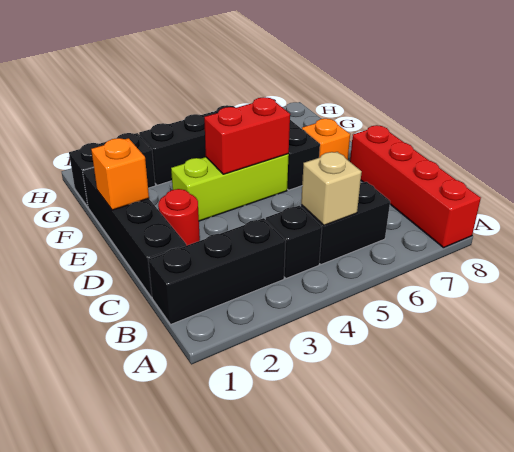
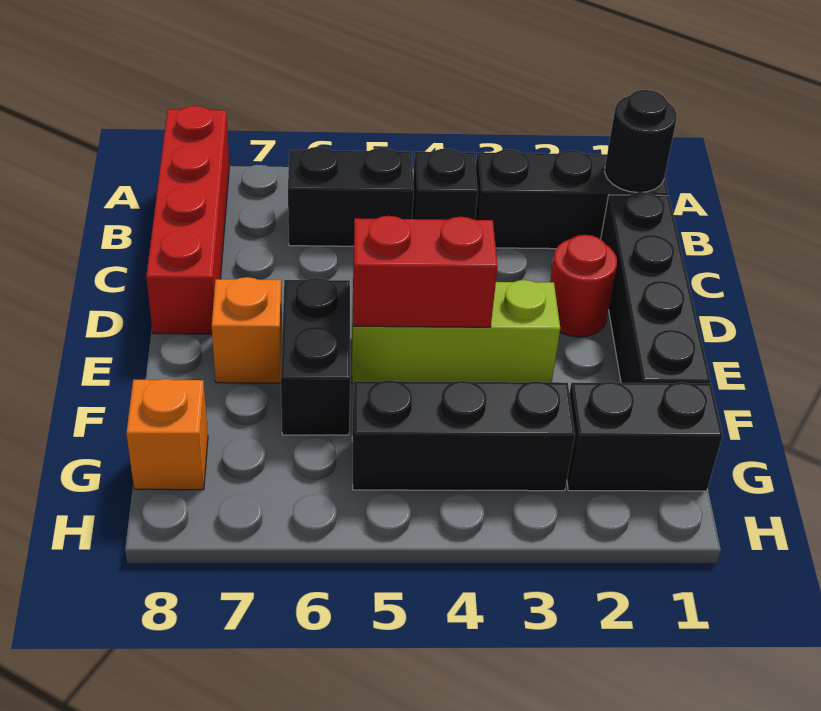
none -> black 1x1 round brick [605,90,677,193]
tan 1x1 brick [301,152,362,225] -> none
orange 1x1 brick [91,138,149,210] -> orange 1x1 brick moved to [126,379,208,490]

